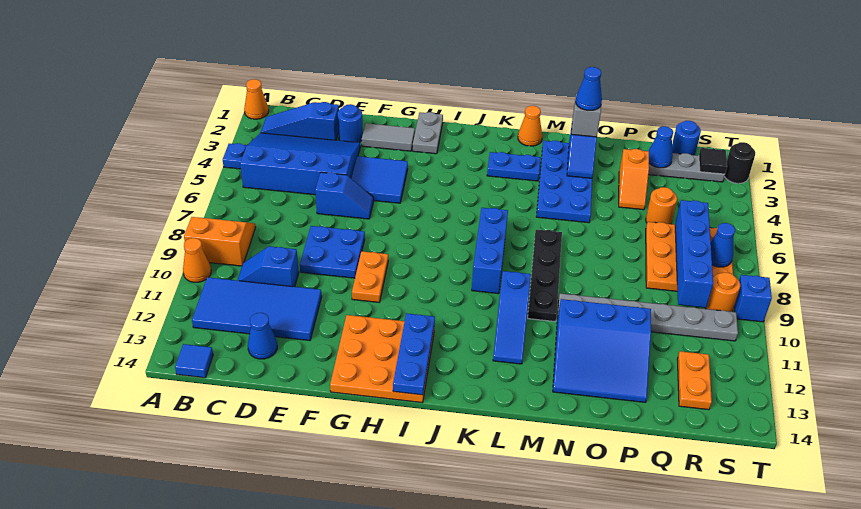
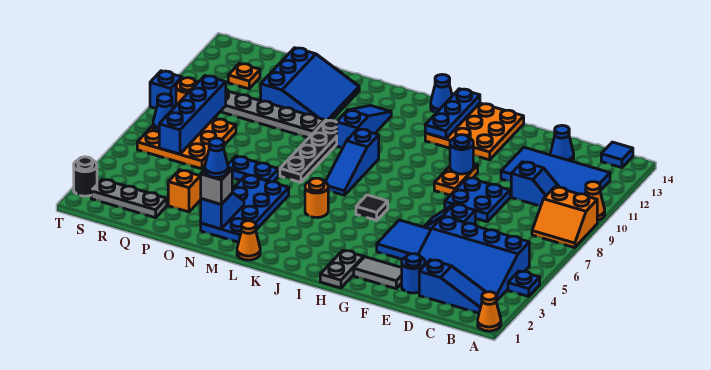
blue 1x2 plate [487,152,541,181] -> blue 1x2 plate moved to [228,156,278,182]
blue 1x3 brick [472,208,508,294] -> blue 1x3 slope [325,129,379,195]
blue 3x3 slope [553,299,651,402] -> blue 3x3 slope turned to [261,48,359,121]
blue 1x1 cone [649,126,673,168] -> blue 1x1 cone moved to [431,75,452,113]
orange 1x1 round brick [646,187,677,224] -> orange 1x1 round brick moved to [305,178,328,217]
blue 1x1 round brick [672,121,701,155] -> blue 1x1 round brick moved to [450,135,474,174]
orange 1x2 plate [677,351,712,410] -> orange 1x1 plate [228,63,260,89]
black 1x1 tile [699,148,727,174] -> black 1x1 tile moved to [356,195,388,220]

